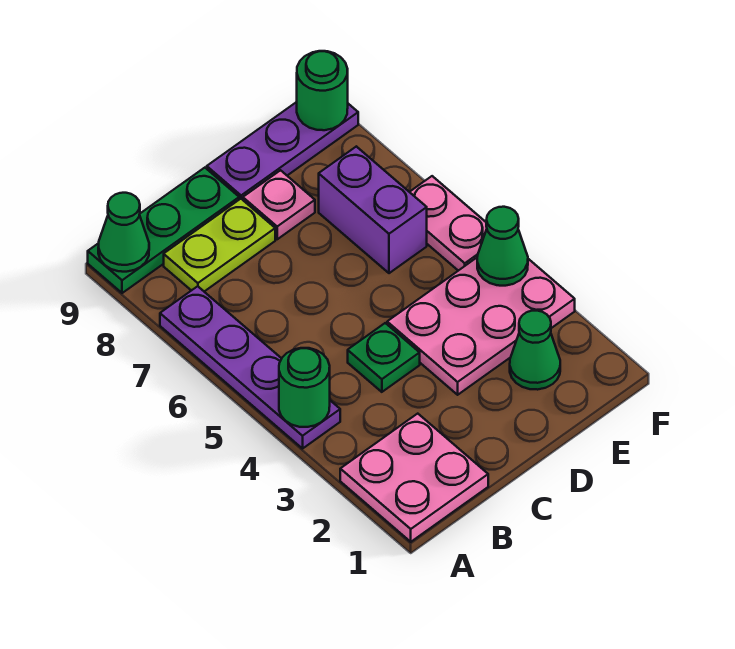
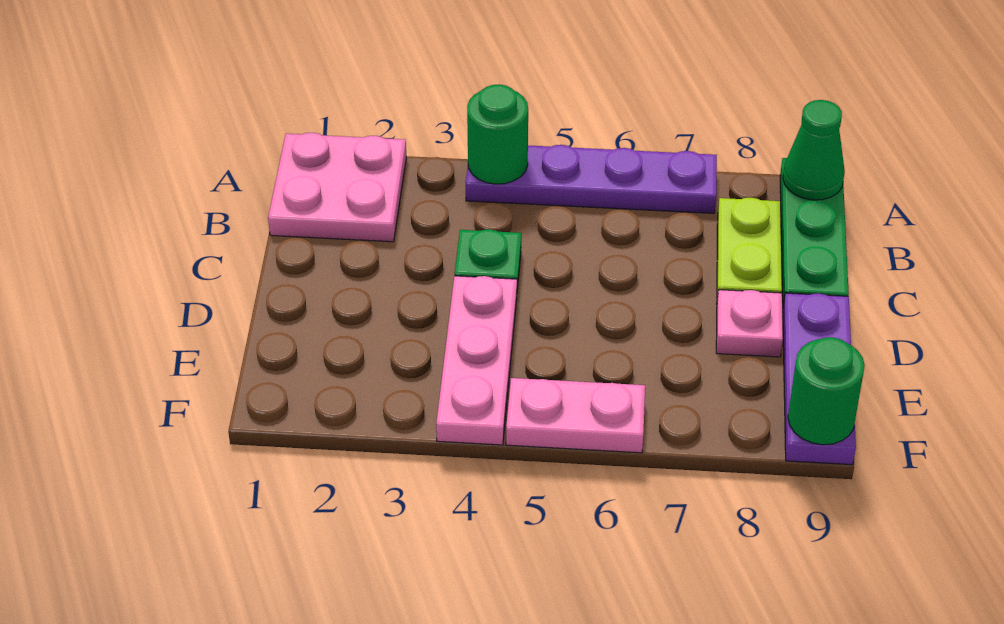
pink 2x3 plate [387,258,575,395] -> pink 1x3 plate [436,276,517,445]
green 1x1 cone [510,311,560,390] -> none
purple 1x2 brick [319,146,427,273] -> none
green 1x1 cone [477,207,528,286] -> none

